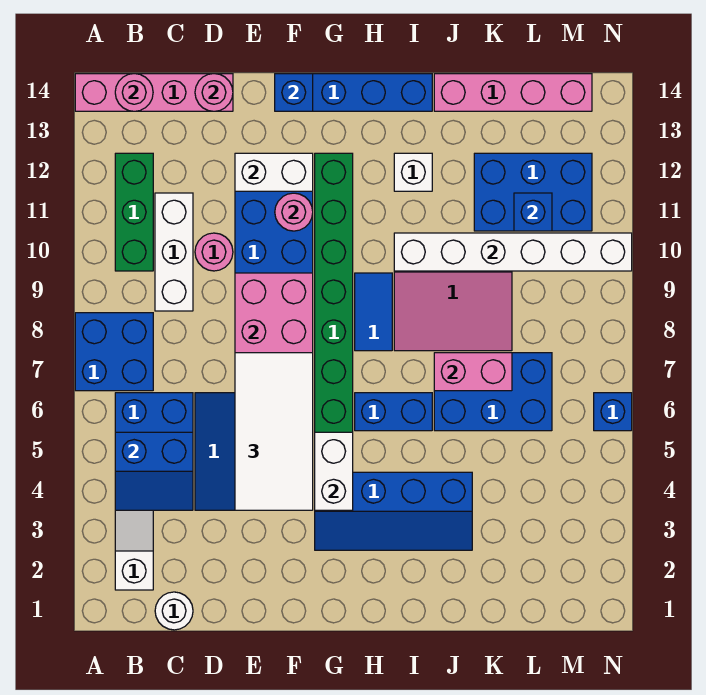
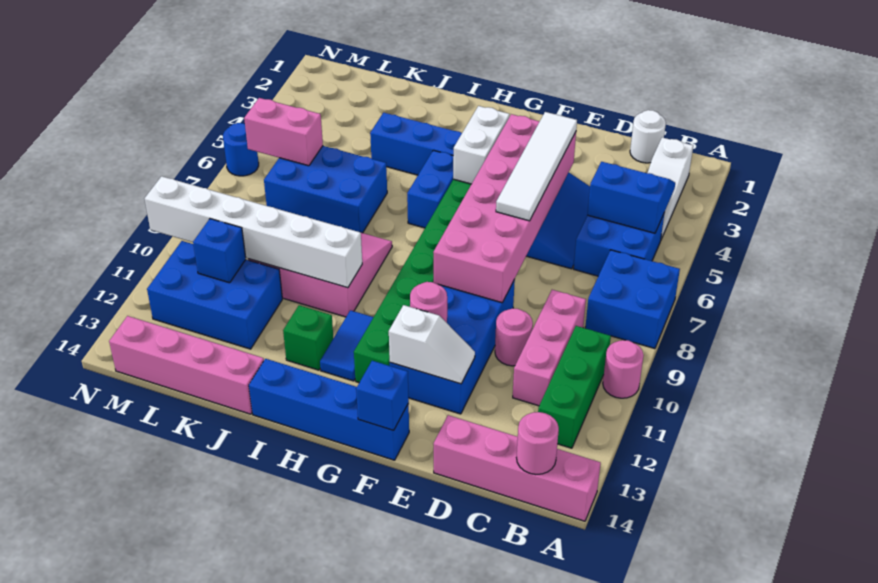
white 1x3 brick [155,193,193,311] -> pink 1x3 brick [513,290,586,406]
pink 1x1 round brick [195,74,233,111] -> pink 1x1 round brick moved to [603,340,644,398]
white 2x4 tile [235,353,313,510] -> white 1x4 tile [496,112,577,221]
white 1x2 brick [235,153,313,191] -> white 1x2 slope [389,305,475,384]
blue 1x2 brick [355,393,432,431] -> blue 1x2 brick turned to [407,150,453,228]
blue 1x2 tile [355,273,392,351] -> blue 1x2 tile moved to [320,310,373,381]
white 1x1 brick [394,153,432,191] -> green 1x1 brick [283,305,333,370]
pink 1x2 brick [434,353,512,391] -> pink 1x2 brick moved to [244,98,323,166]
blue 1x1 brick [594,393,632,431] -> blue 1x1 round brick [223,123,259,176]

